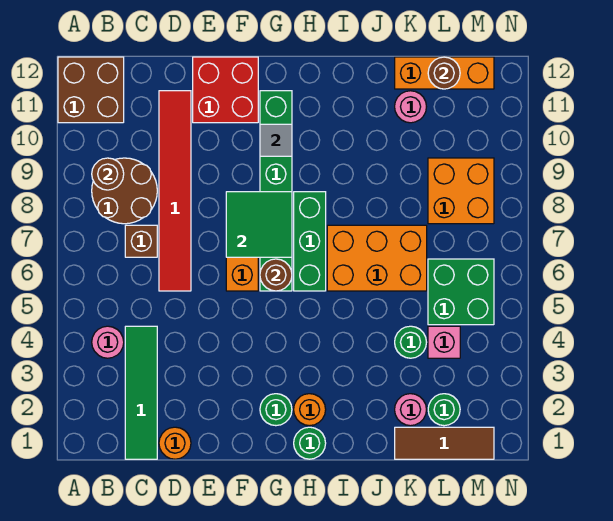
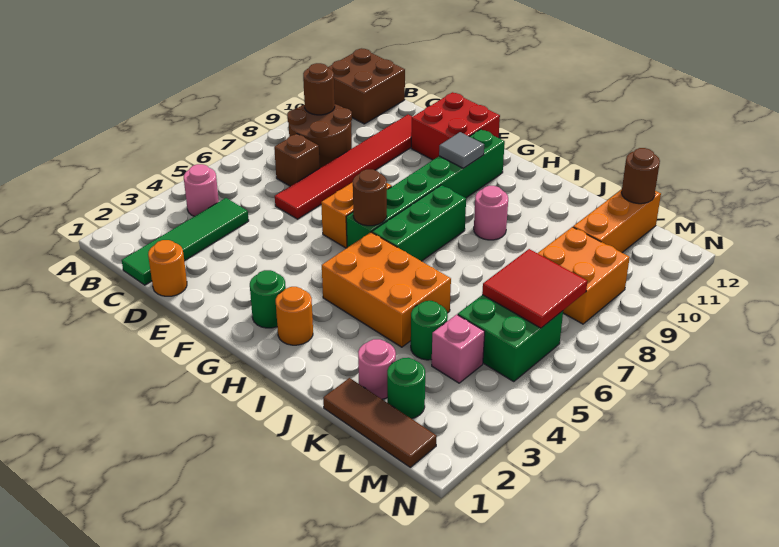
green 2x2 tile [226,192,292,257] -> none
green 1x1 round brick [294,427,326,459] -> none
orange 2x3 brick [327,225,427,291] -> orange 2x3 brick moved to [322,232,451,347]
pink 1x1 round brick [395,91,426,123] -> pink 1x1 round brick moved to [474,186,508,240]
orange 1x3 brick [395,57,494,89] -> orange 1x3 brick turned to [573,190,661,253]
none -> red 2x2 tile [482,249,587,328]

